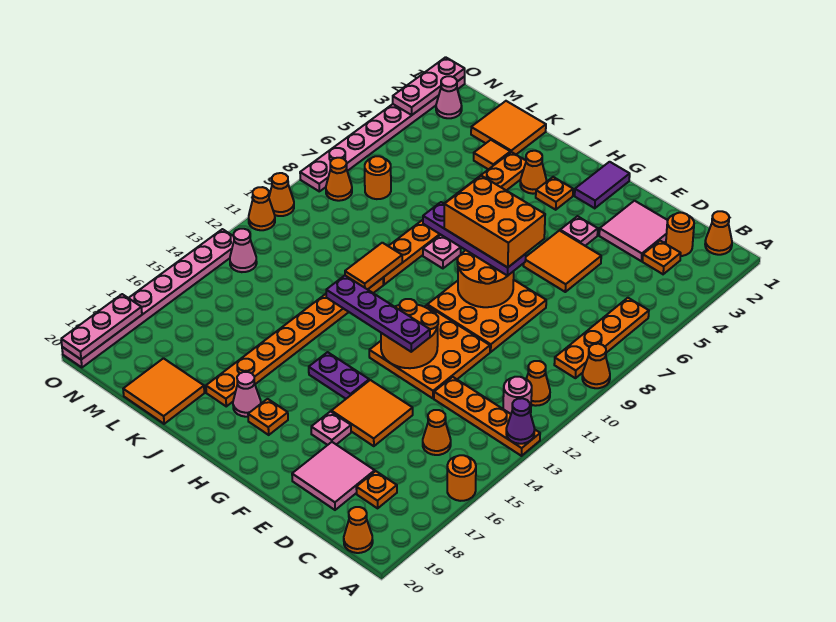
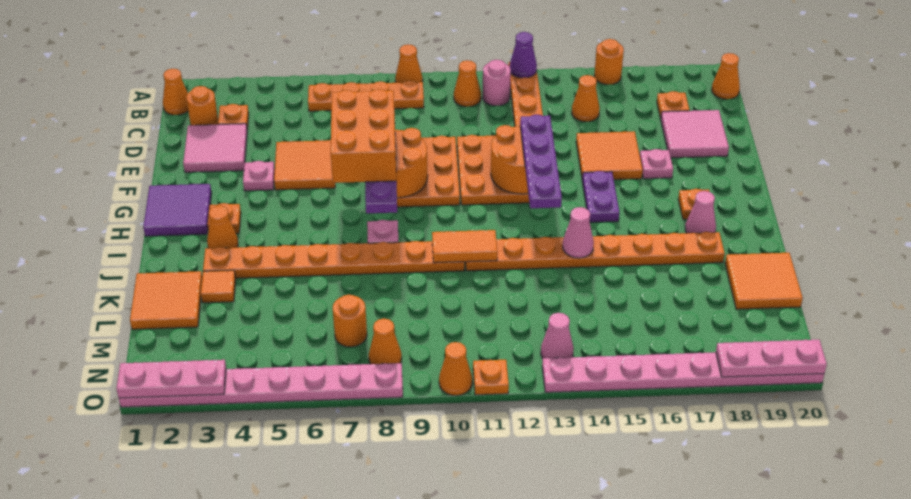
purple 1x2 tile [575,162,630,208] -> purple 2x2 tile [143,184,212,236]
pink 1x1 cone [436,76,462,118] -> pink 1x1 cone moved to [563,207,594,258]
orange 1x1 cone [249,187,275,230] -> orange 1x1 plate [473,360,509,395]

